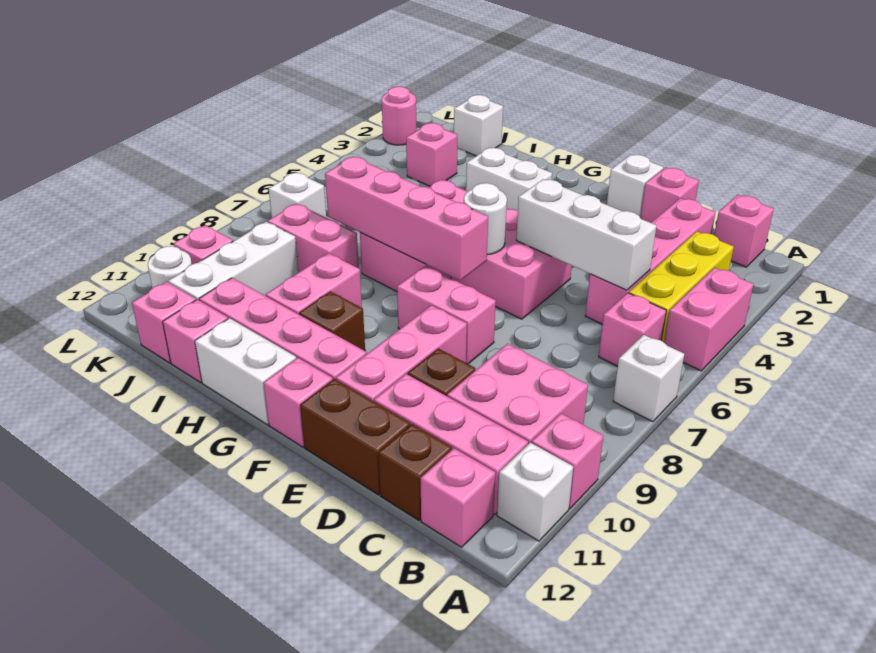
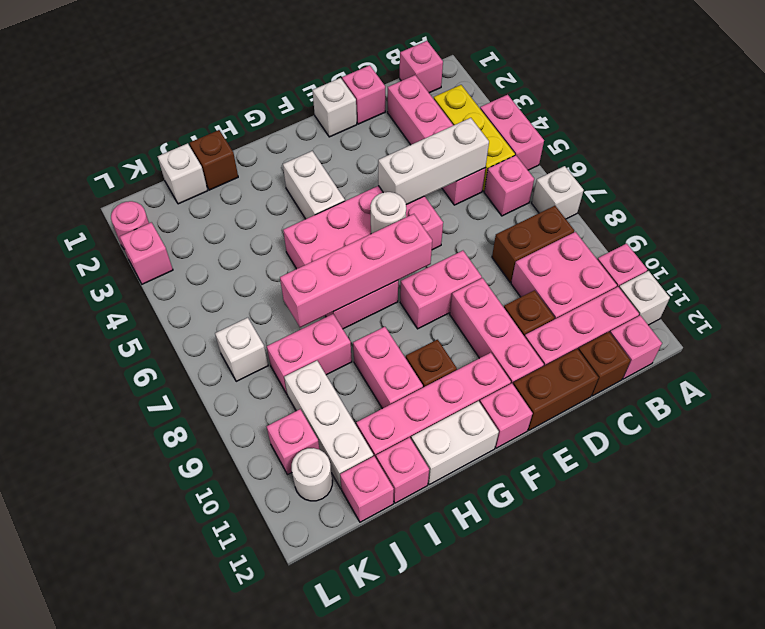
none -> brown 1x2 brick [492,206,574,282]
white 1x2 brick [466,148,552,211] -> white 1x2 brick turned to [283,151,345,219]
none -> brown 1x1 brick [190,130,238,190]
pink 1x1 brick [406,123,457,186] -> pink 1x1 brick moved to [120,222,173,284]

